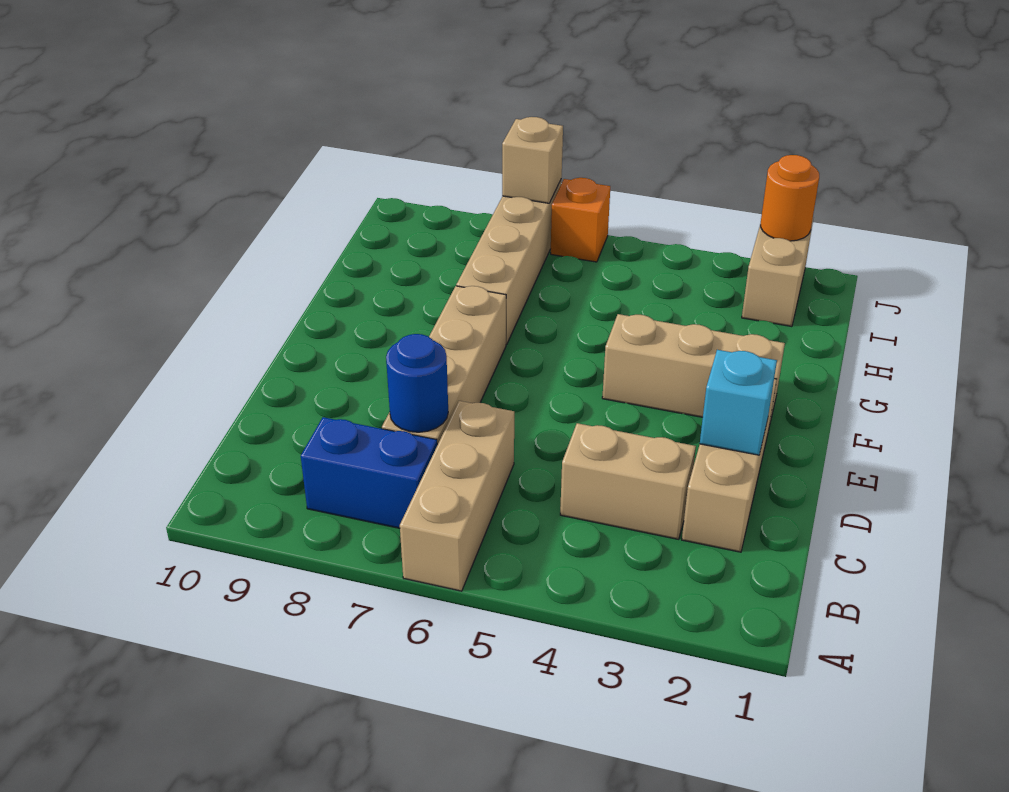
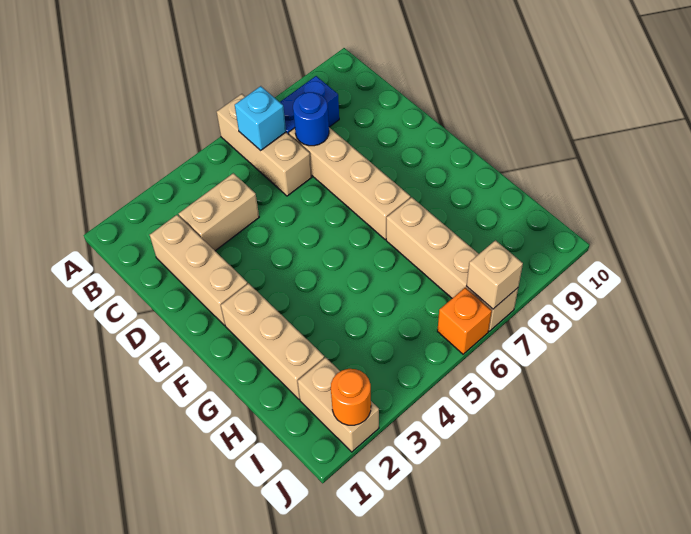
cyan 1x1 brick [700,350,777,455] -> cyan 1x1 brick moved to [235,86,286,151]
tan 1x3 brick [602,314,785,422] -> tan 1x3 brick turned to [221,283,324,399]

